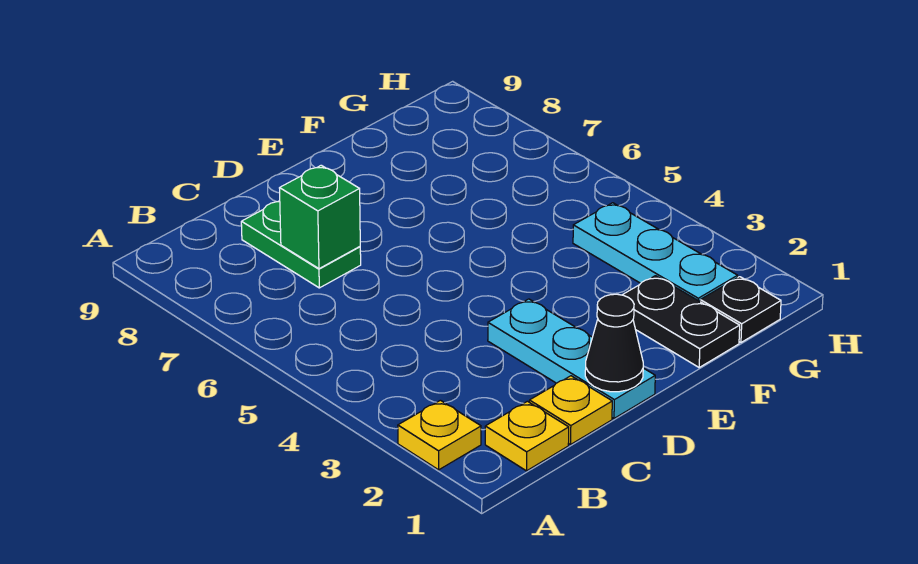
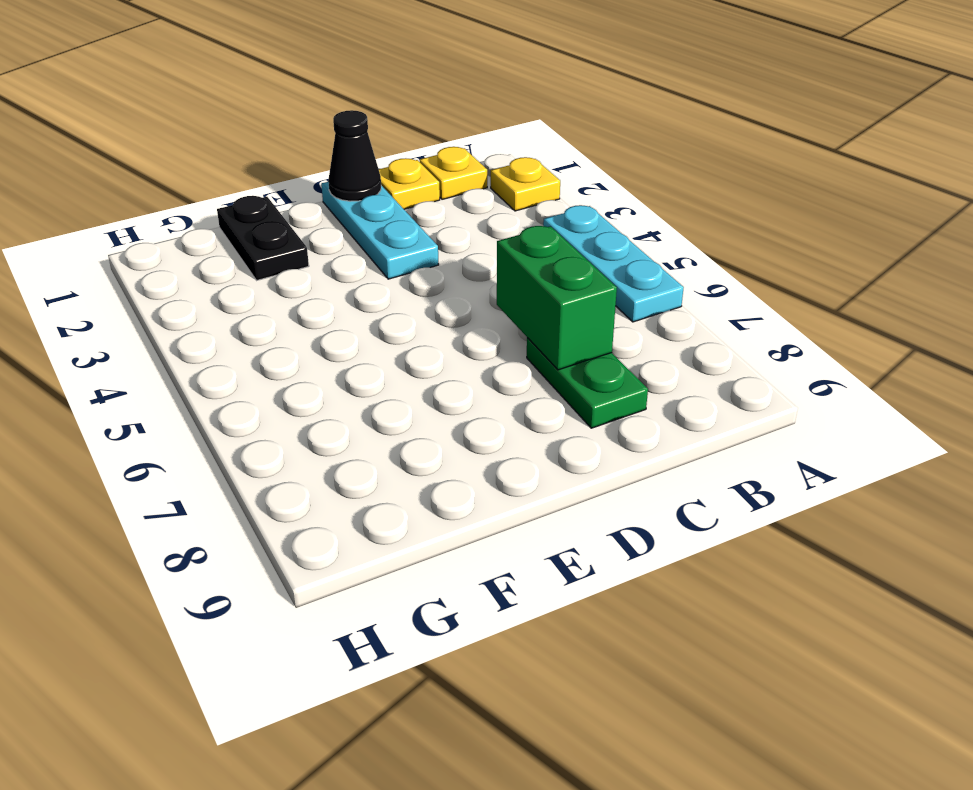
green 1x1 brick [280,165,360,269] -> green 1x2 brick [497,226,617,370]
black 1x1 plate [700,277,781,342] -> none
cyan 1x3 plate [573,203,738,301] -> cyan 1x3 plate moved to [543,205,684,322]

